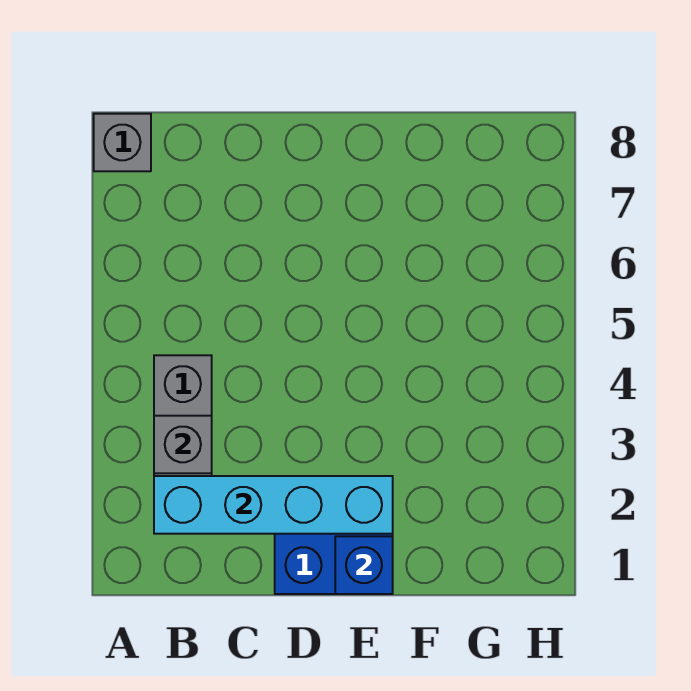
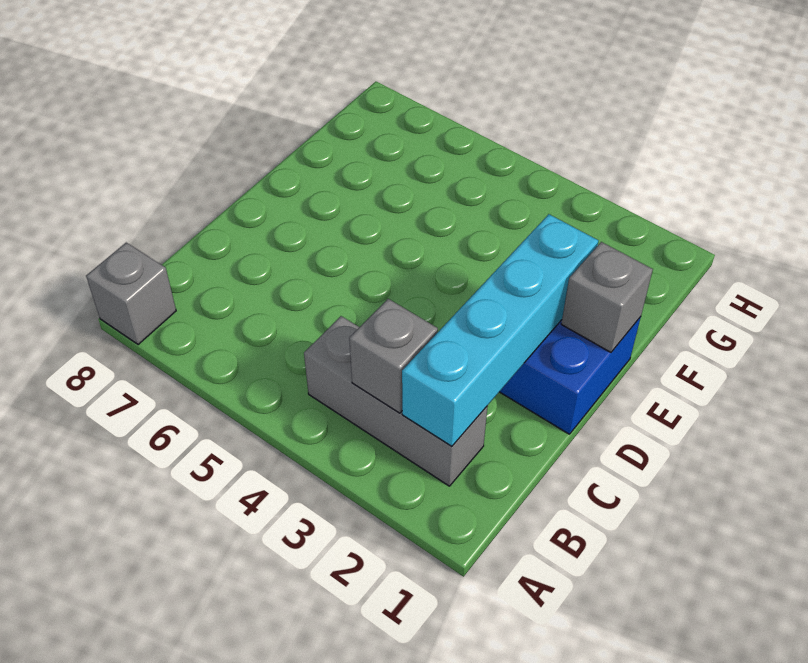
blue 1x1 brick [335,536,393,594] -> grey 1x1 brick [561,242,653,352]

